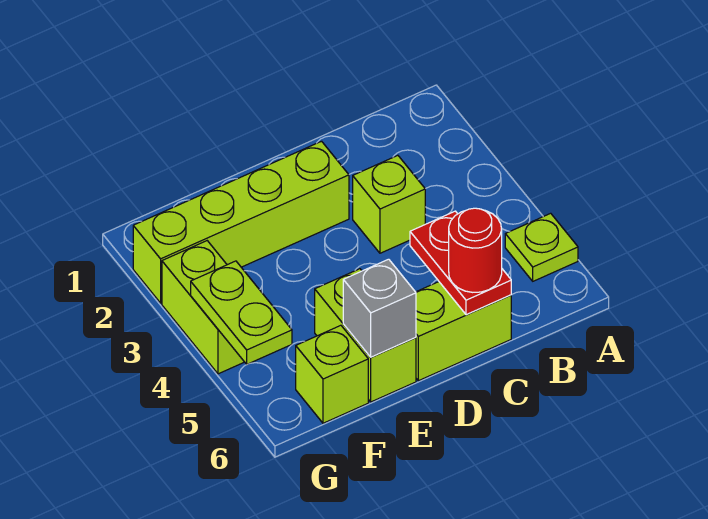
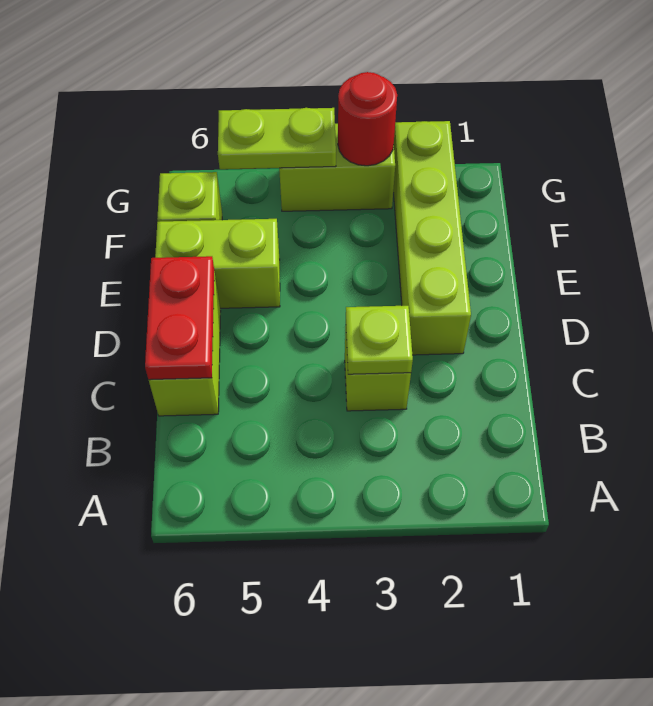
lime 1x1 plate [505,213,578,281] -> lime 1x1 plate moved to [346,306,413,374]
red 1x2 plate [410,211,511,315] -> red 1x2 plate turned to [145,256,214,380]
red 1x1 round brick [449,208,502,292] -> red 1x1 round brick moved to [338,72,397,166]
grey 1x1 brick [343,259,416,357] -> none

